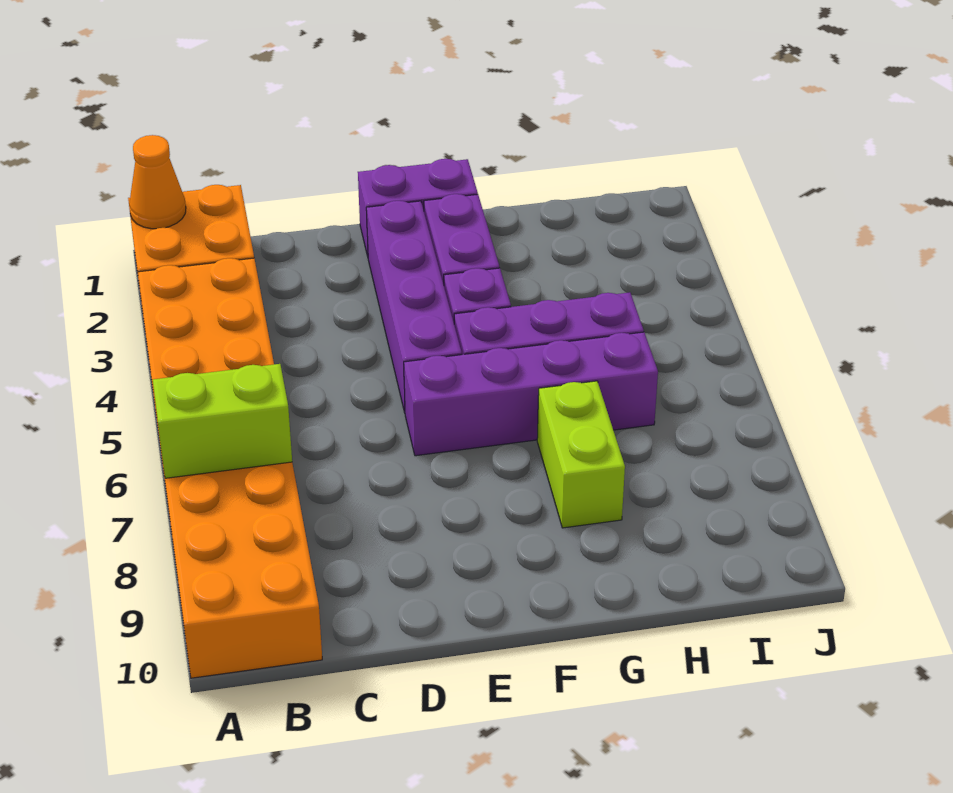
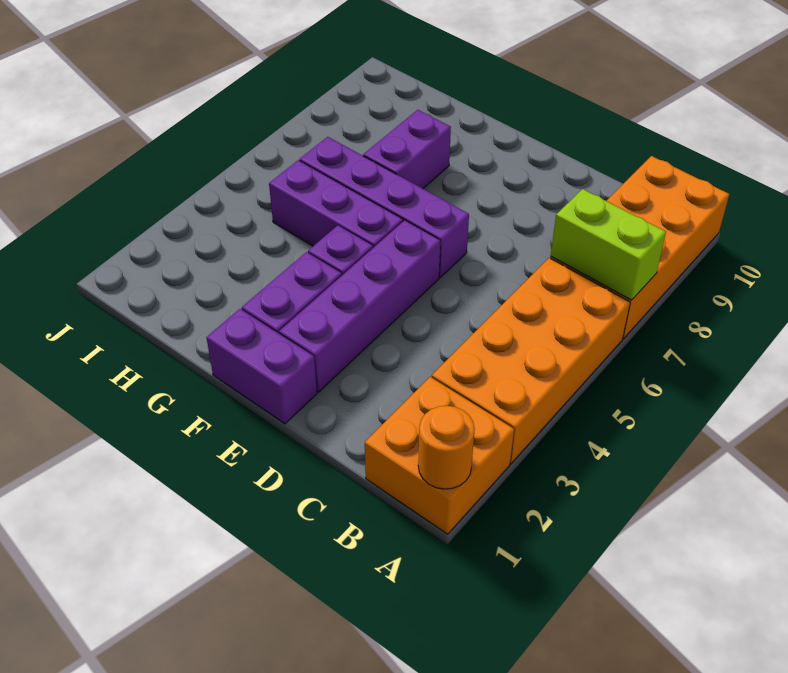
orange 1x1 cone [129,135,186,229] -> orange 1x1 round brick [418,406,475,489]
lime 1x2 brick [537,381,625,528] -> purple 1x2 brick [363,110,451,188]

